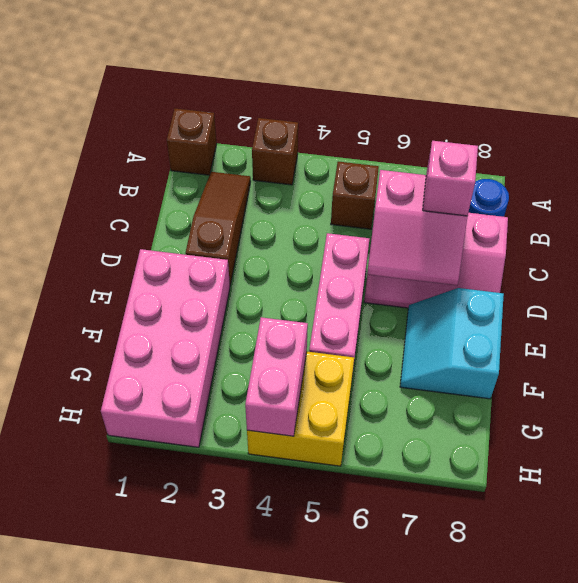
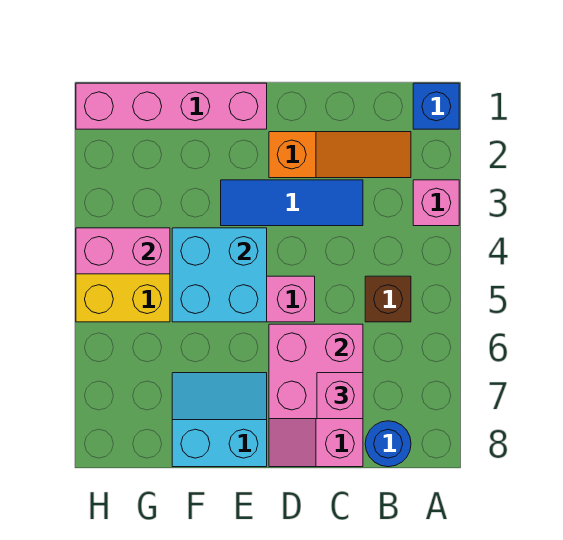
brown 1x1 brick [167,109,217,175] -> blue 1x1 brick [413,83,459,129]
brown 1x1 brick [252,118,298,185] -> pink 1x1 brick [413,180,459,226]
brown 1x3 slope [185,172,251,285] -> orange 1x3 slope [269,132,411,178]
none -> blue 1x3 tile [221,180,363,226]
pink 2x2 slope [367,170,467,285] -> pink 2x2 brick [269,324,363,419]
pink 2x4 brick [101,249,230,447] -> pink 1x4 brick [76,83,267,129]
none -> cyan 2x2 brick [172,228,267,322]

